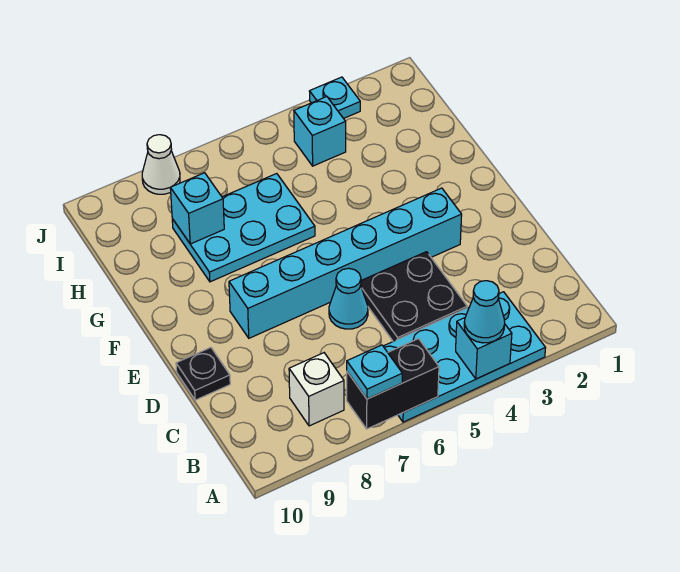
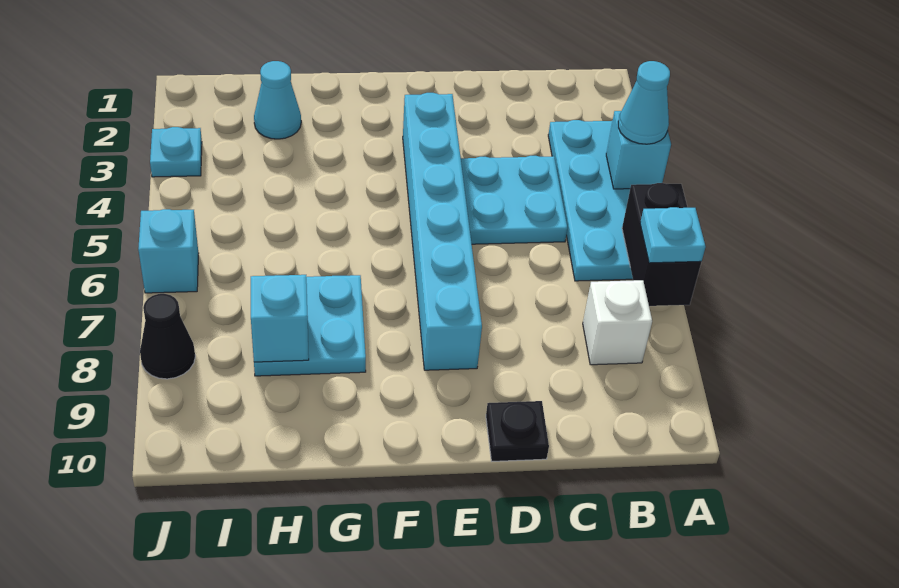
black 2x2 plate [361,252,467,341] -> cyan 2x2 plate [461,156,567,244]
cyan 1x1 cone [329,268,368,329] -> cyan 1x1 cone moved to [254,61,301,139]
cyan 2x3 plate [172,174,315,282] -> cyan 2x2 plate [254,275,366,376]
cyan 1x1 brick [294,96,346,166] -> cyan 1x1 brick moved to [138,209,199,293]
white 1x1 cone [142,135,180,194] -> black 1x1 cone [140,294,195,379]

